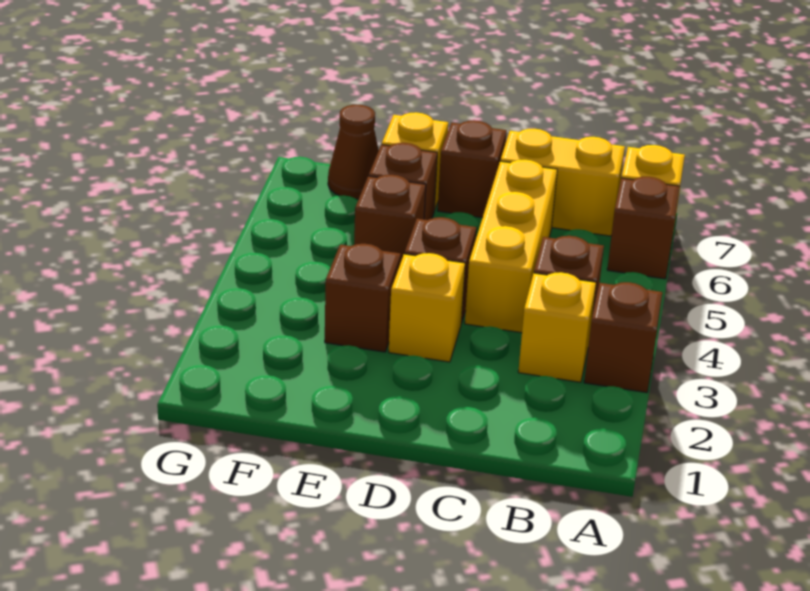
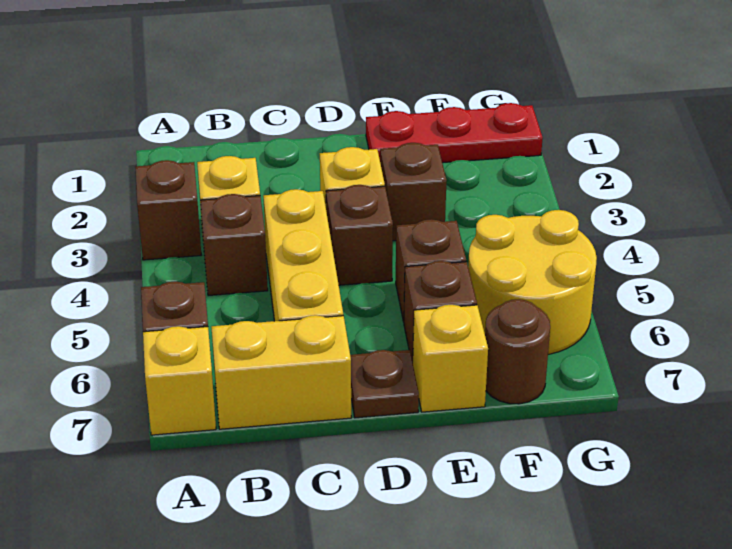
brown 1x1 brick [438,120,507,218] -> brown 1x1 plate [350,350,419,418]
none -> red 1x3 plate [366,103,543,163]
none -> yellow 2x2 round brick [468,210,597,354]
brown 1x1 cone [328,105,379,199] -> brown 1x1 round brick [485,299,550,404]

